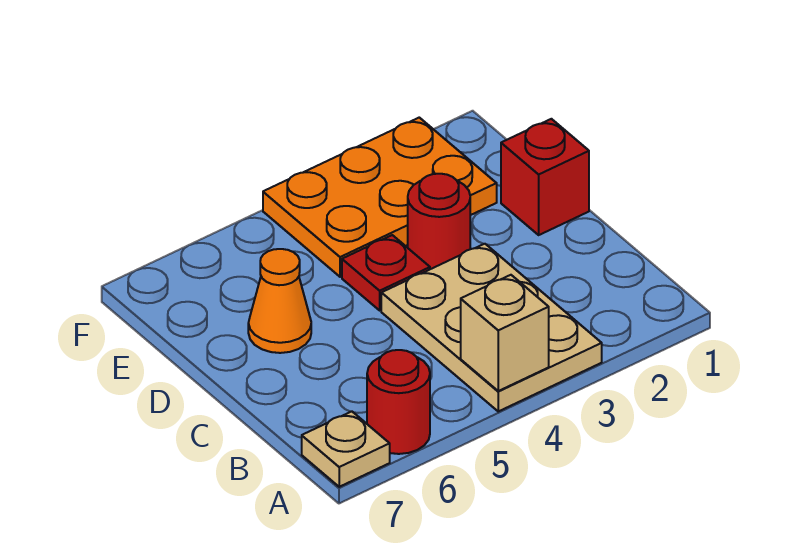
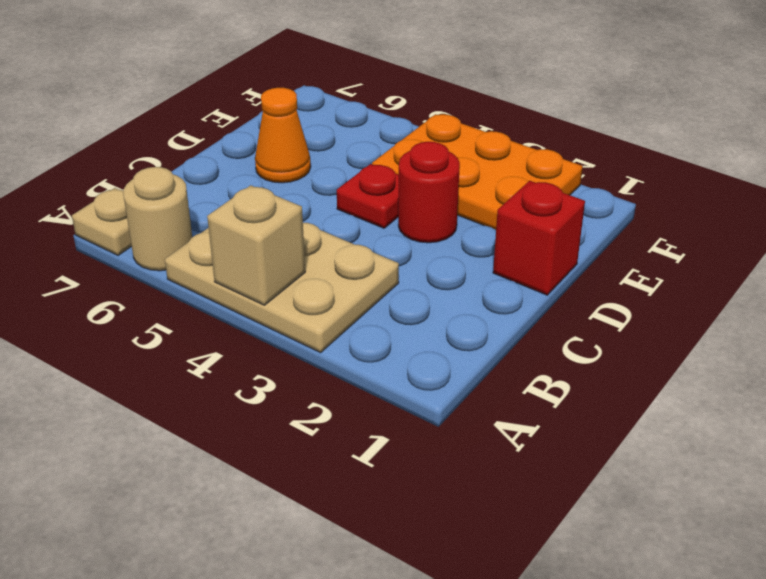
tan 2x3 plate [381,244,602,411] -> tan 2x3 plate turned to [165,223,399,353]
red 1x1 round brick [367,350,430,454] -> tan 1x1 round brick [123,167,192,271]

